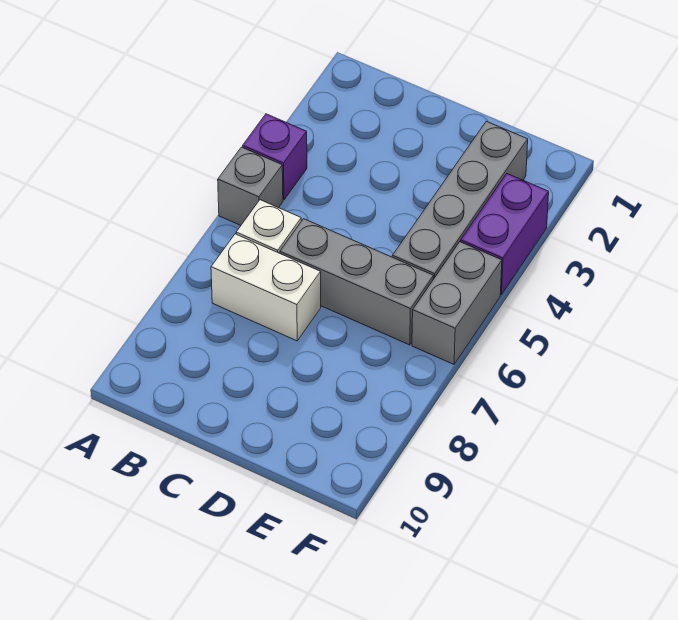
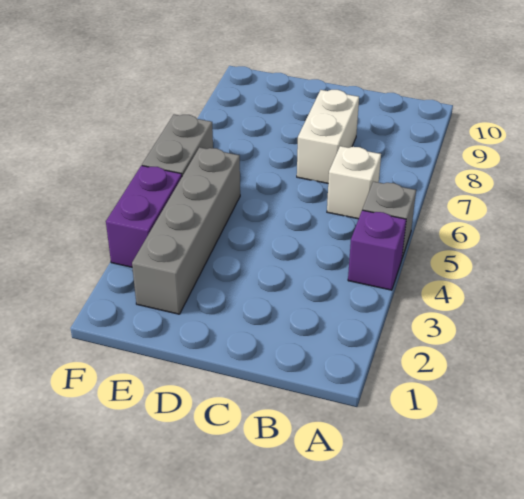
white 1x2 brick [211,234,321,341] -> white 1x2 brick turned to [297,90,359,183]
grey 1x3 brick [280,219,434,345] -> none

